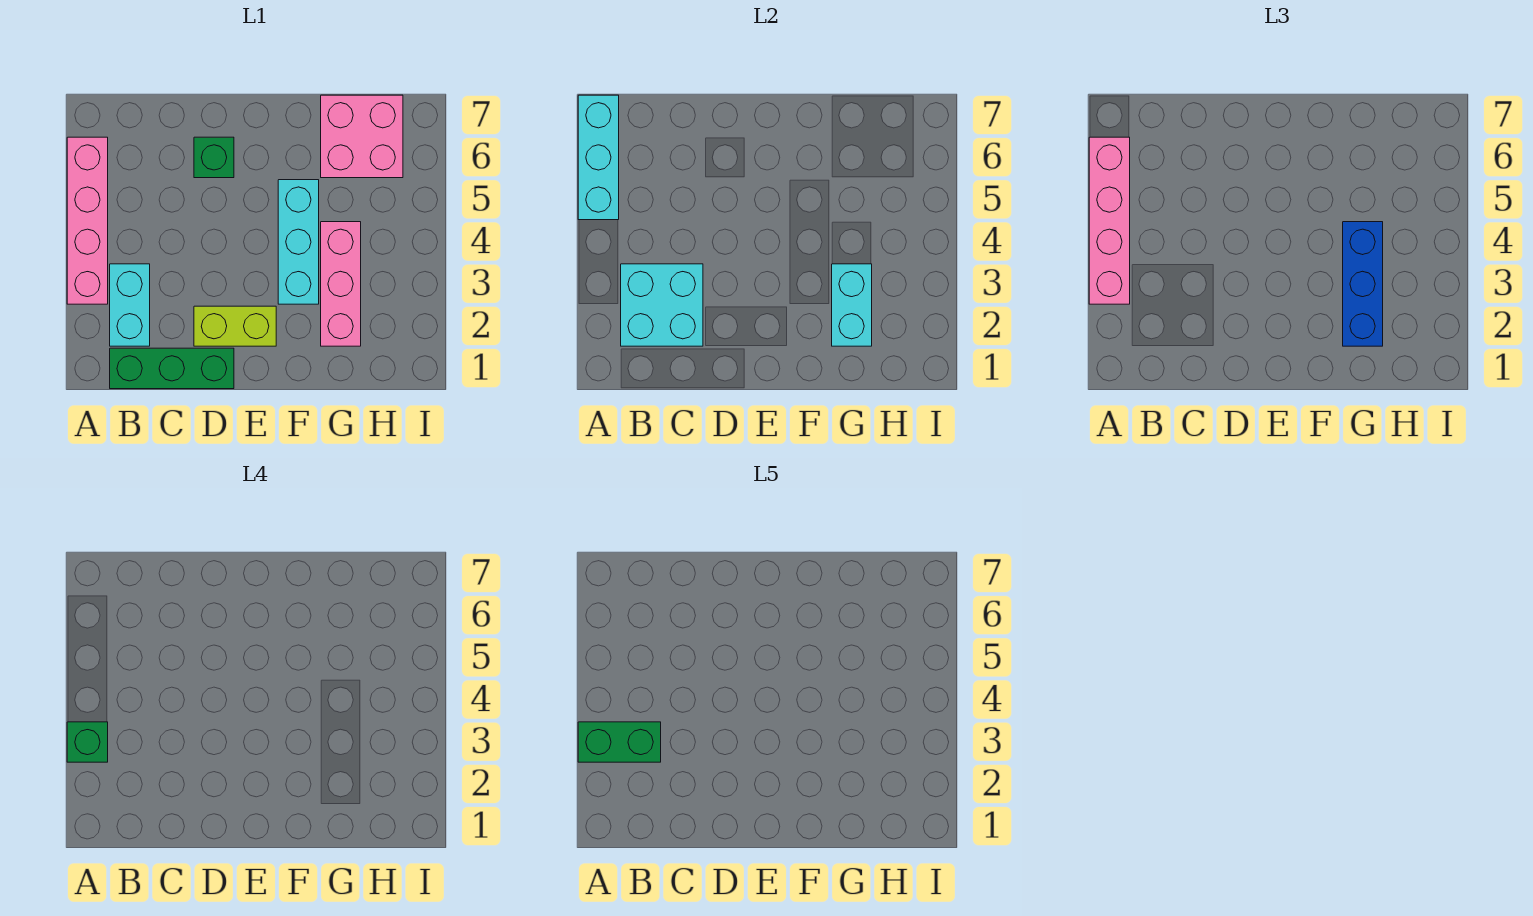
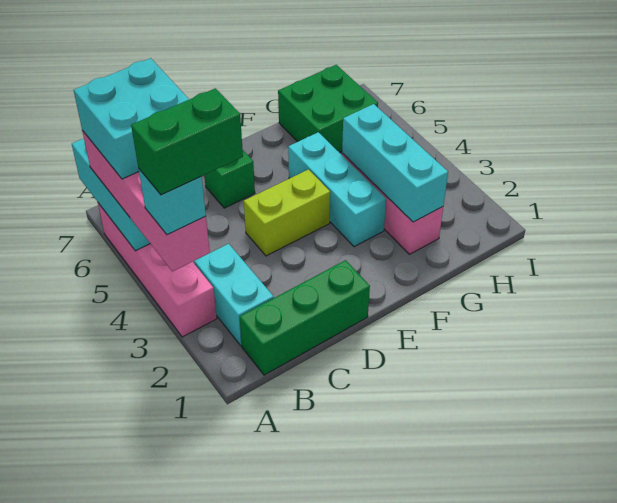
green 1x1 brick [67,722,108,762] -> cyan 1x1 brick [138,168,206,235]
cyan 2x2 brick [621,264,703,346] -> cyan 2x2 brick moved to [74,58,189,179]
lime 1x2 brick [194,306,276,346] -> lime 1x2 brick moved to [244,170,330,256]
cyan 1x2 brick [832,264,872,346] -> cyan 1x3 brick [342,104,448,222]
blue 1x3 brick [1343,222,1383,346] -> none
pink 2x2 brick [321,95,403,178] -> green 2x2 brick [278,65,378,153]

